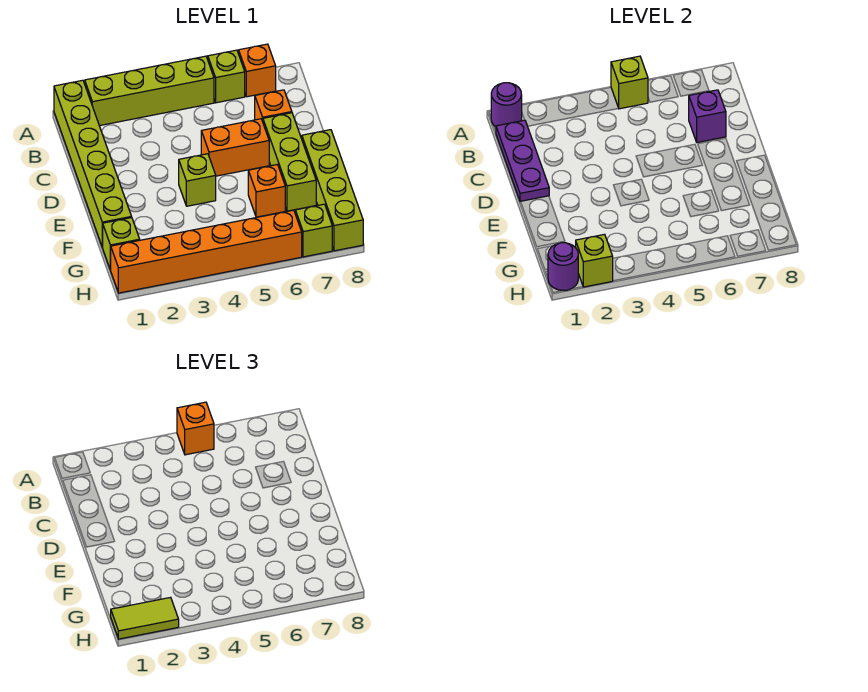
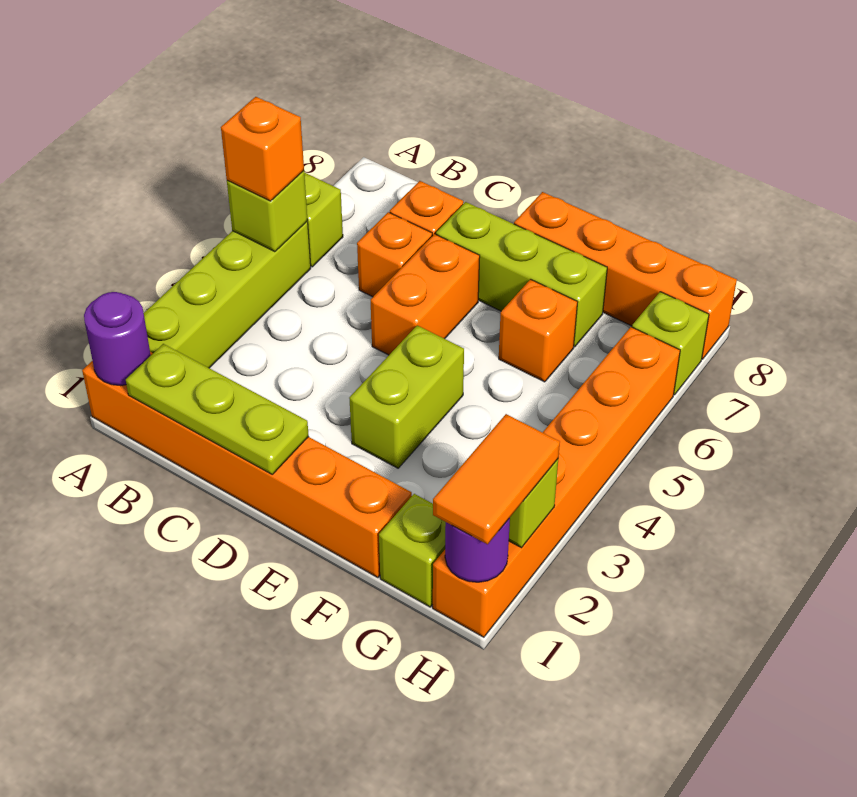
lime 1x6 brick [54,80,132,247] -> orange 1x6 brick [82,352,412,578]
orange 1x1 brick [239,44,276,97] -> orange 1x1 brick moved to [357,212,432,297]
purple 1x3 plate [496,120,549,202] -> lime 1x3 plate [126,344,309,474]
purple 1x1 brick [689,90,726,142] -> none
lime 1x1 brick [179,154,216,206] -> lime 1x2 brick [349,325,464,468]
lime 1x4 brick [302,130,363,251] -> orange 1x4 brick [514,192,737,359]
lime 1x2 tile [111,597,179,639] -> orange 1x2 tile [433,414,560,544]

